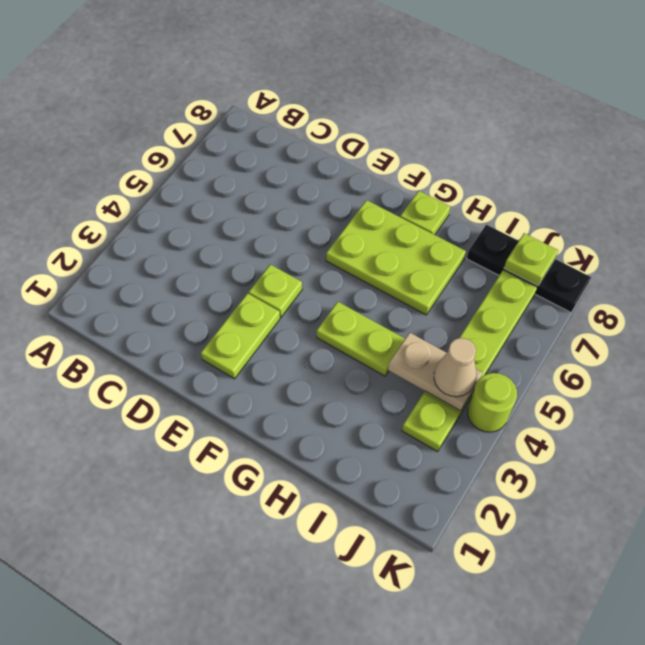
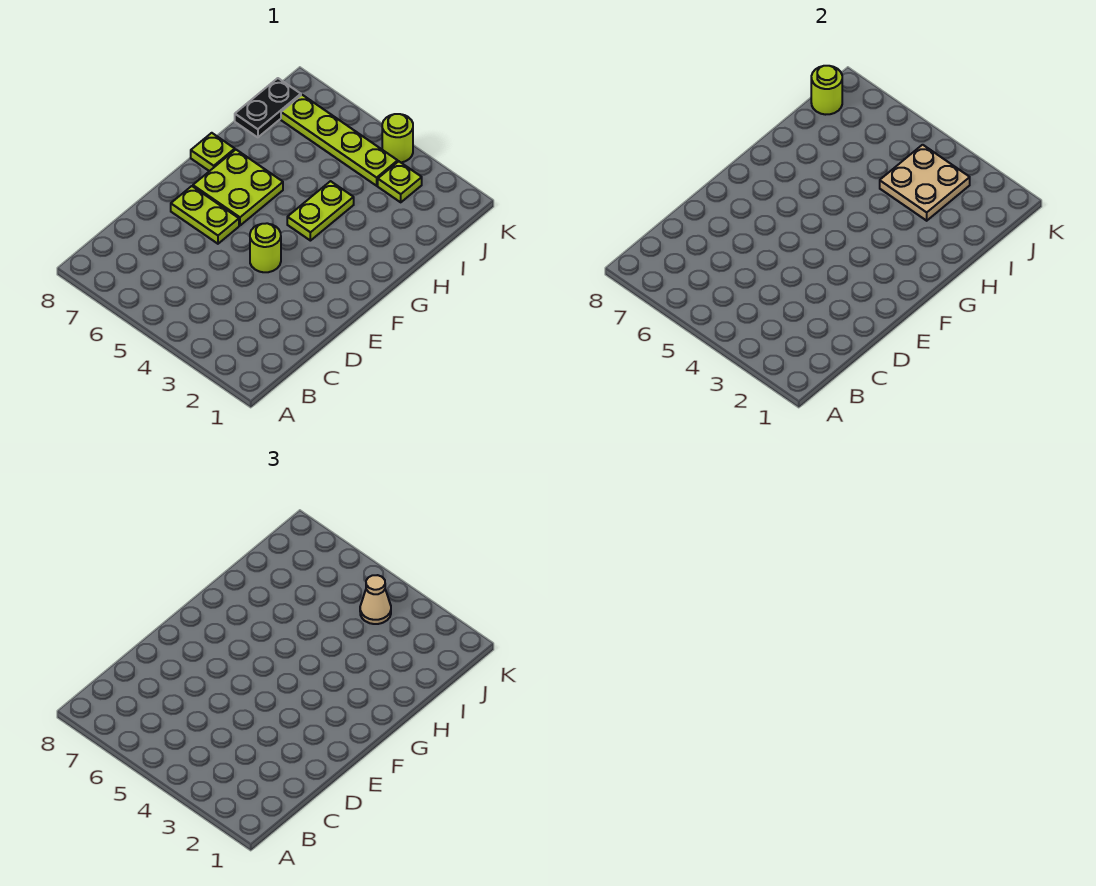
lime 1x2 plate [201,293,280,379] -> lime 1x2 plate moved to [171,186,239,244]
lime 1x1 plate [249,265,302,317] -> lime 1x1 round brick [250,223,281,272]
lime 2x3 plate [326,200,466,315] -> lime 2x2 plate [193,150,283,225]
tan 1x2 plate [388,333,482,411] -> tan 2x2 plate [880,145,970,221]
black 1x3 plate [467,225,591,312] -> black 1x2 plate [235,78,301,137]
lime 1x1 plate [504,233,558,286] -> lime 1x1 round brick [811,66,842,115]

